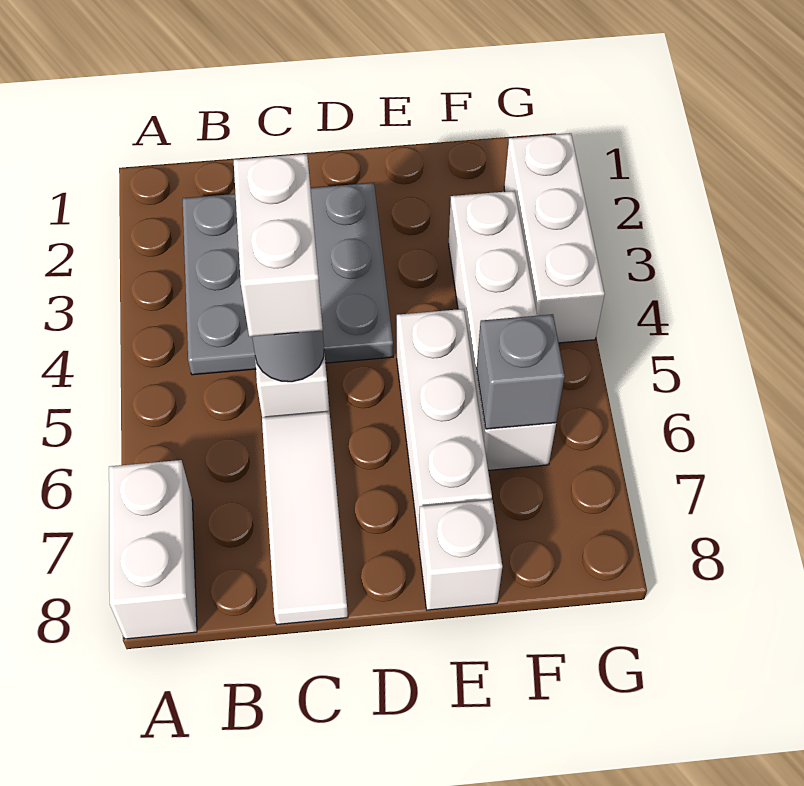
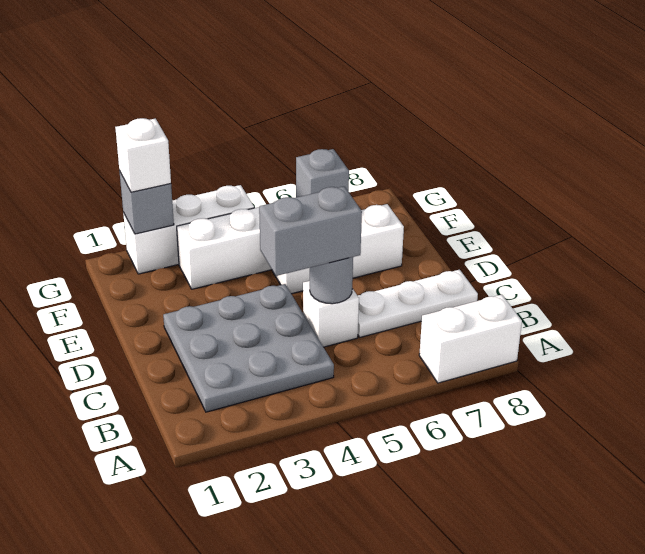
white 1x2 brick [234,154,323,337] -> grey 1x2 brick [259,187,362,276]
white 1x3 tile [262,412,348,624] -> white 1x3 plate [358,270,478,337]
white 1x1 brick [419,500,502,610] -> white 1x1 brick moved to [115,118,171,192]
none -> grey 1x1 brick [119,171,174,234]

